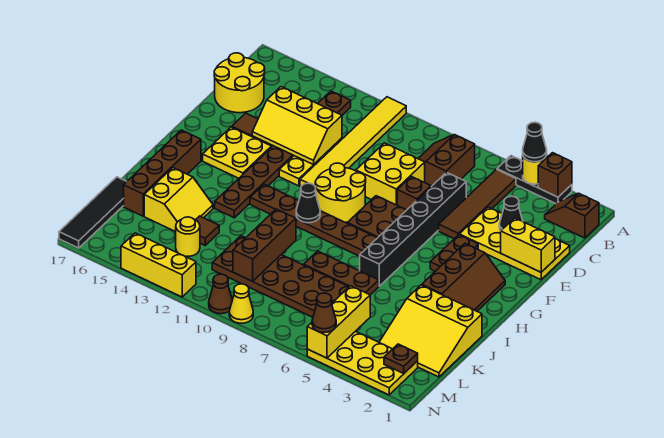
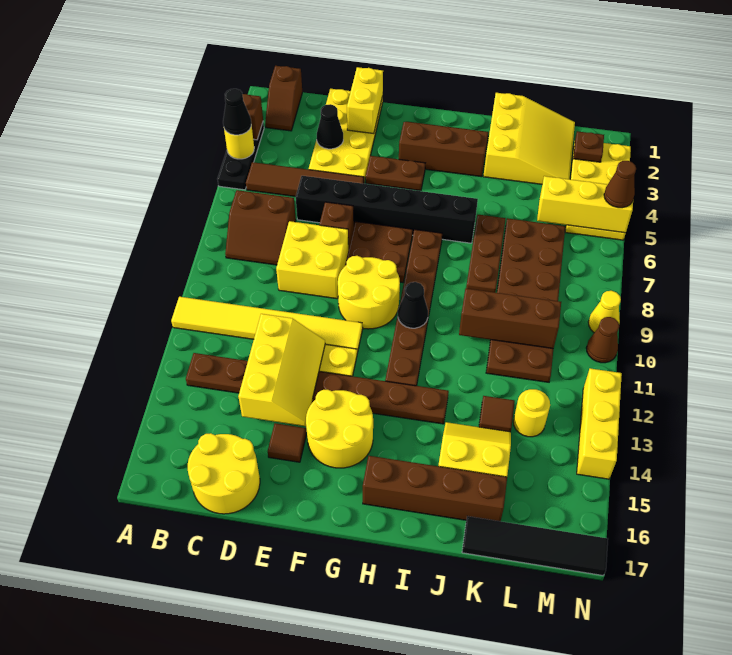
yellow 2x2 plate [203,127,271,178] -> yellow 2x2 round brick [306,390,373,468]

